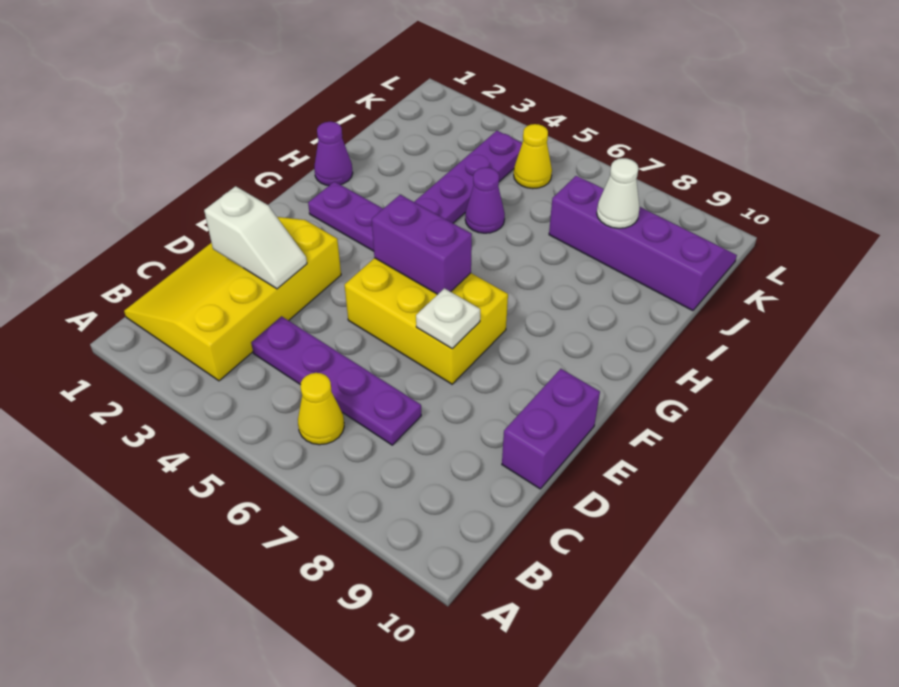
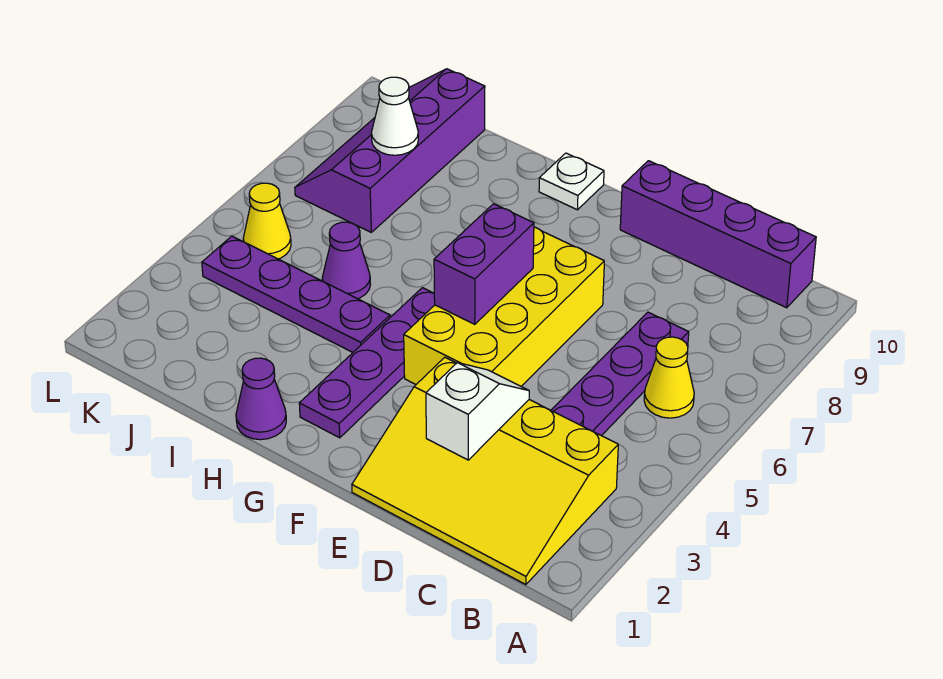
purple 1x2 brick [502,369,600,489] -> purple 1x4 brick [620,161,816,308]
yellow 2x3 brick [345,258,508,384] -> yellow 2x4 brick [404,227,604,386]
white 1x1 plate [416,288,480,349] -> white 1x1 plate moved to [539,153,604,210]

